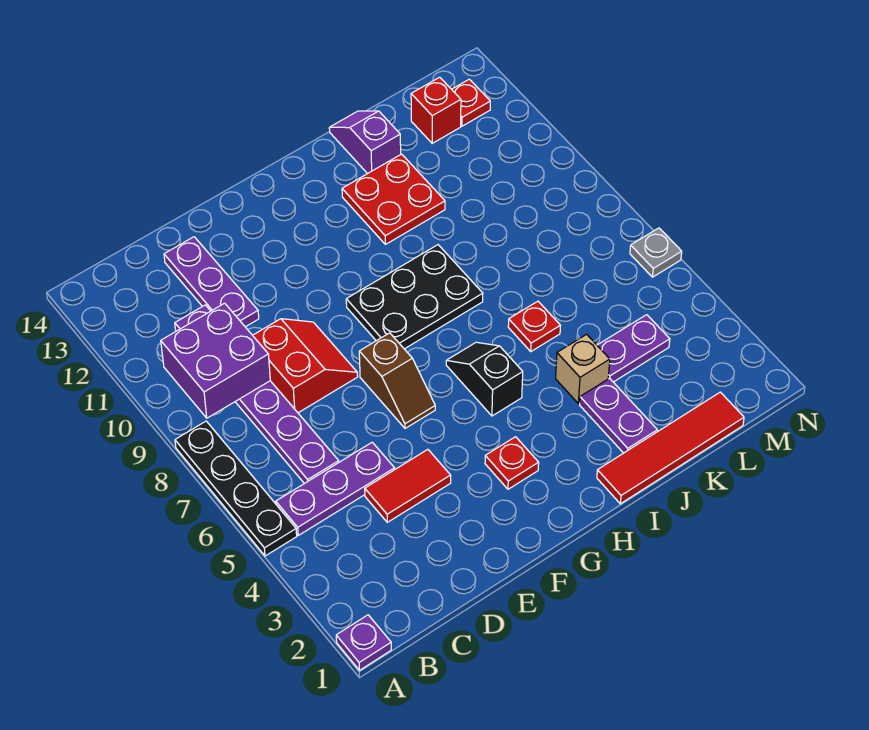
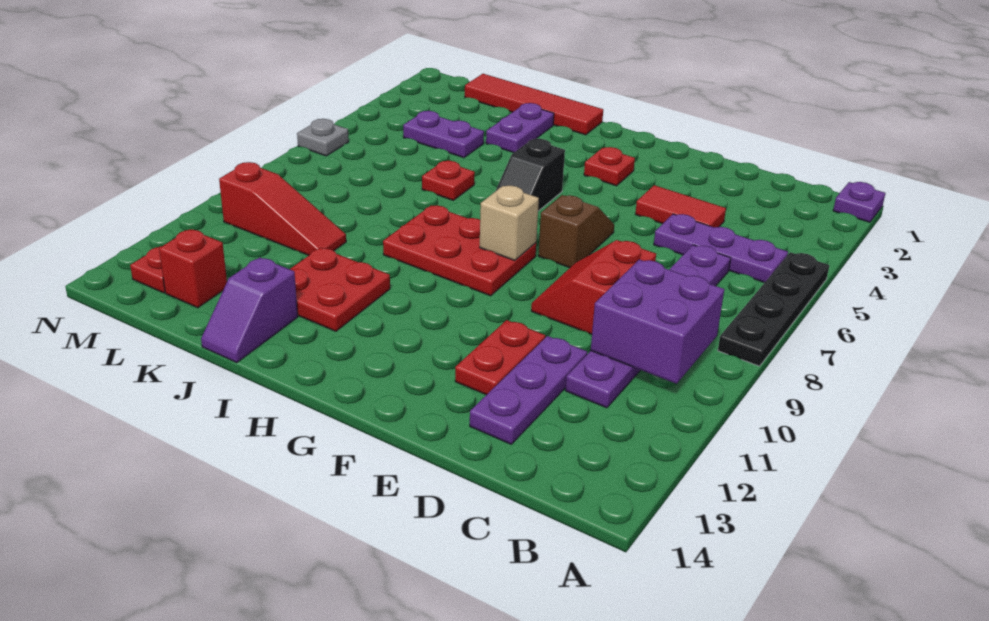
none -> red 1x2 plate [455,320,545,395]
black 2x3 plate [346,245,483,349] -> red 2x3 plate [383,205,536,296]
tan 1x1 brick [556,334,610,404] -> tan 1x1 brick moved to [480,186,539,261]
none -> red 1x3 slope [219,162,346,255]

